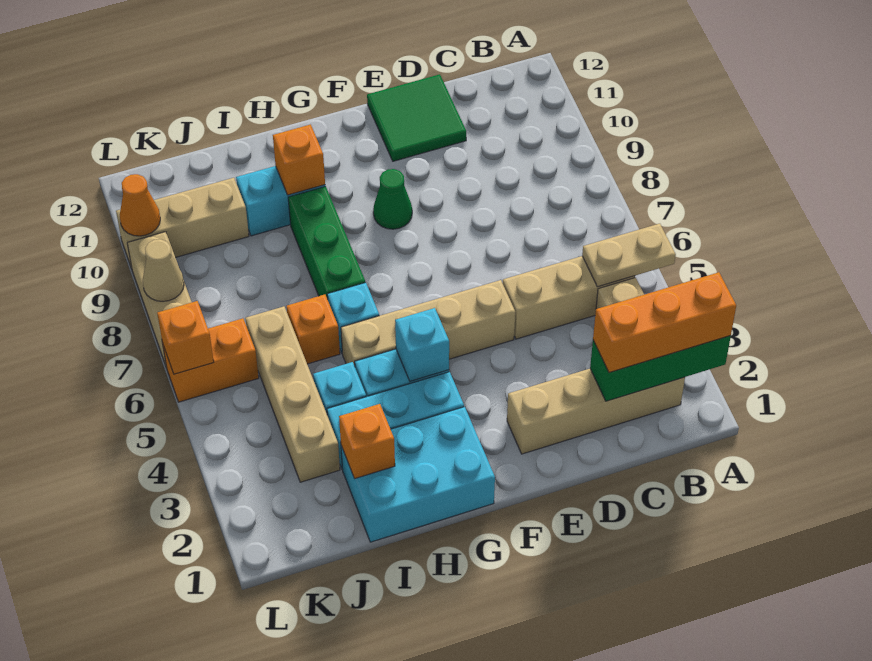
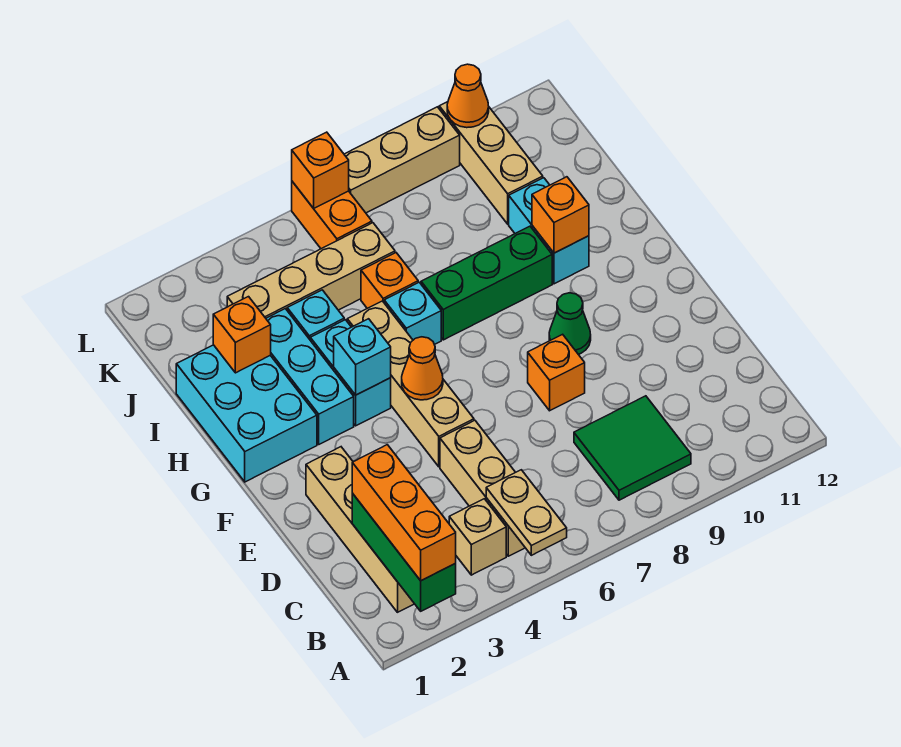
green 2x2 tile [367,74,466,161] -> green 2x2 tile moved to [574,396,691,500]
none -> orange 1x1 brick [528,334,585,411]
none -> orange 1x1 cone [402,337,443,400]
tan 1x1 cone [143,239,184,301] -> none

